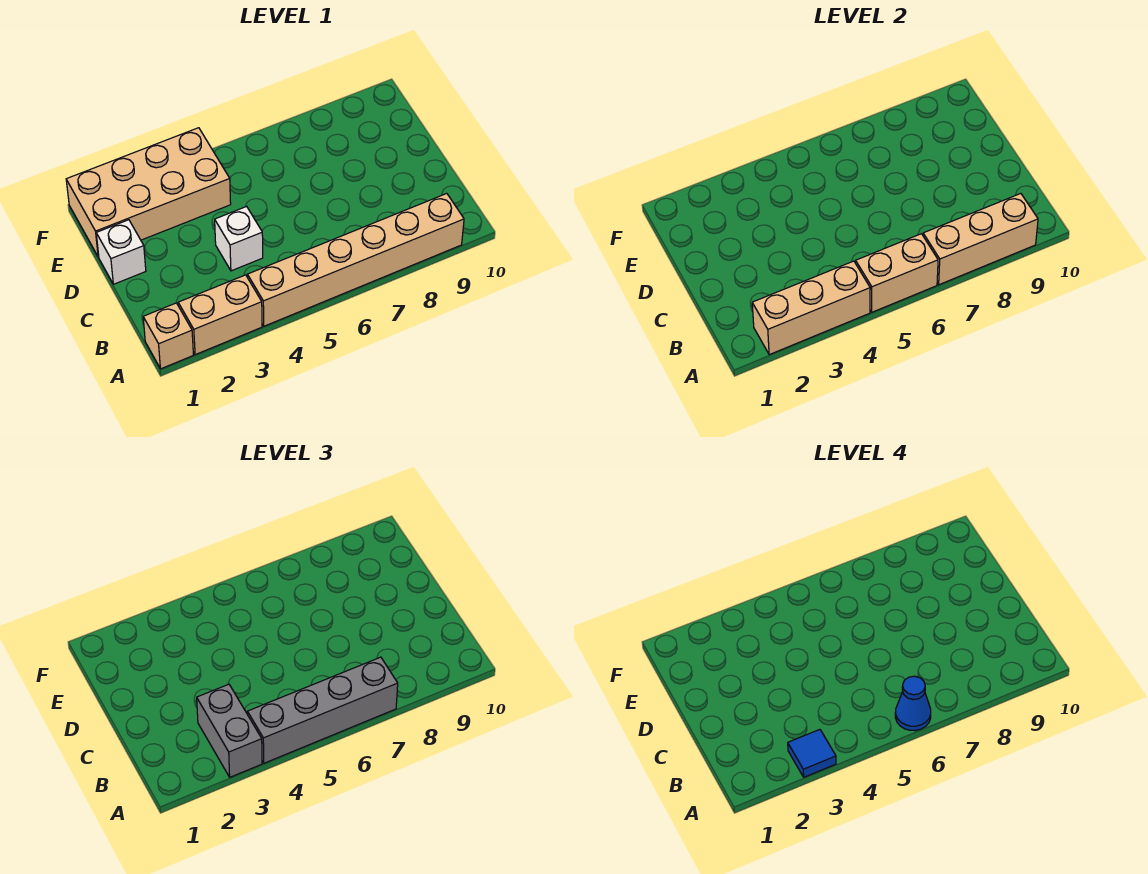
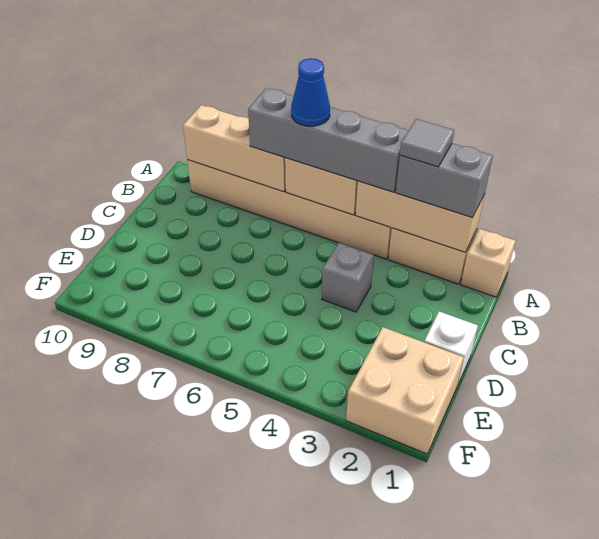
grey 1x2 brick [197,684,262,777] -> grey 1x2 brick turned to [396,143,493,218]
blue 1x1 tile [788,730,836,777] -> grey 1x1 tile [400,119,454,167]
white 1x1 brick [215,206,263,271] -> grey 1x1 brick [322,243,374,312]
tan 2x4 brick [66,128,231,257] -> tan 2x2 brick [346,327,464,454]

